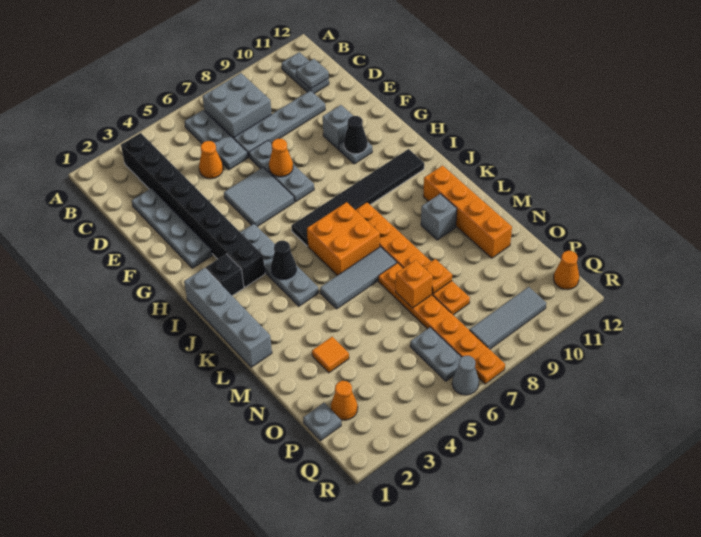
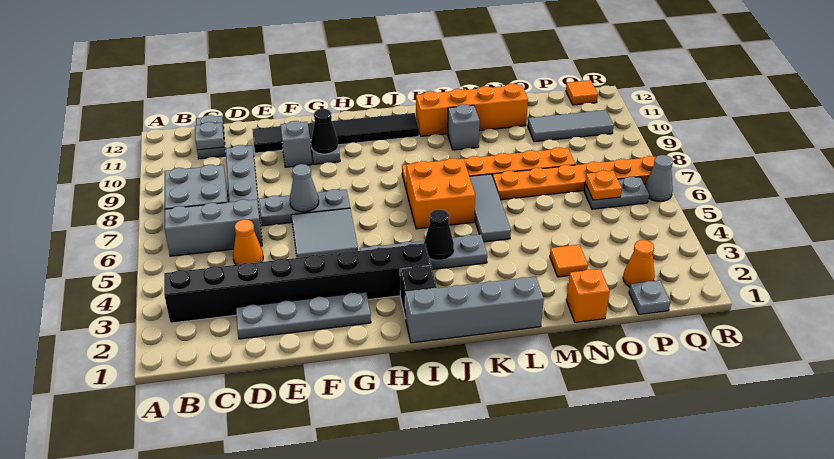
grey 1x3 plate [185,110,248,170] -> grey 1x3 brick [165,199,262,256]
grey 1x2 plate [282,52,329,93] -> grey 1x2 plate turned to [196,115,225,159]
orange 1x1 cone [269,139,293,177] -> grey 1x1 cone [290,164,319,212]
black 1x6 tile [291,149,424,246] -> black 1x6 tile turned to [252,113,419,153]
orange 1x1 brick [396,260,433,308] -> orange 1x1 brick moved to [566,269,610,322]
orange 1x1 plate [424,259,452,294] -> orange 1x1 plate moved to [585,170,622,200]
grey 1x3 tile [470,287,546,349] -> grey 1x3 tile turned to [528,110,614,142]
orange 1x1 cone [554,251,579,289] -> orange 1x1 tile [566,80,598,105]

